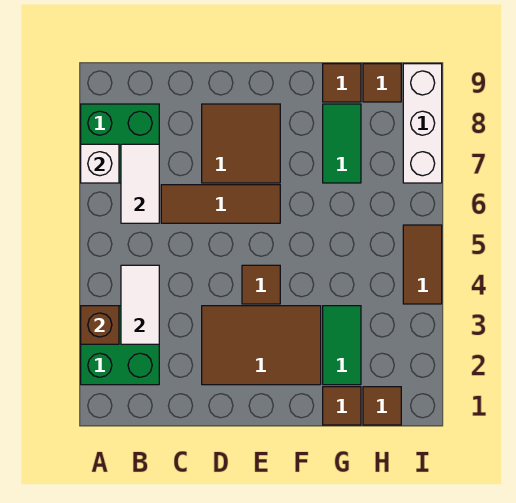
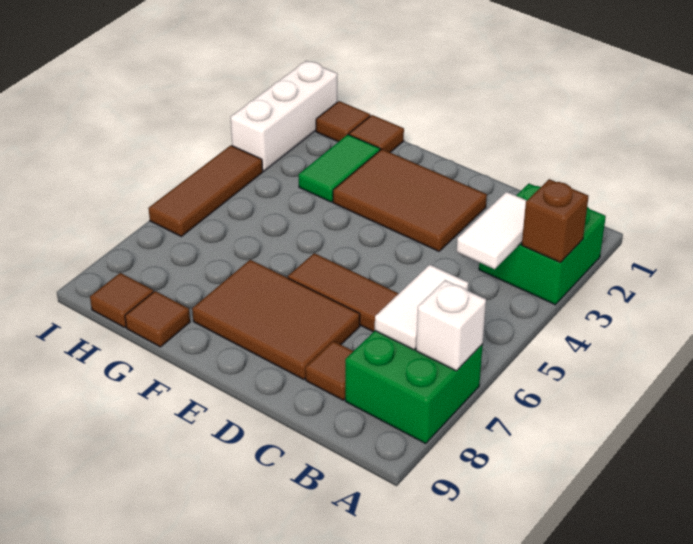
brown 2x2 tile [202,104,280,183] -> brown 2x3 tile [192,260,360,380]
brown 1x1 tile [242,265,280,304] -> brown 1x1 tile moved to [305,341,353,400]
green 1x2 tile [323,104,361,183] -> none
brown 1x2 tile [403,225,442,304] -> brown 1x3 tile [149,145,263,236]
white 1x3 brick [403,64,442,183] -> white 1x3 brick moved to [230,61,337,171]

